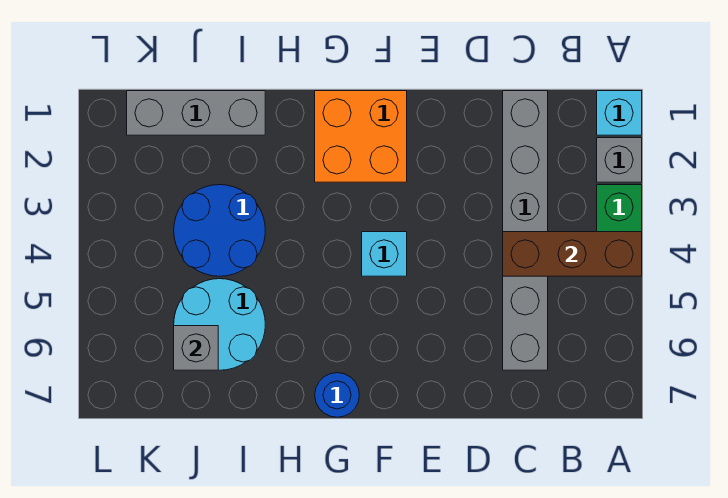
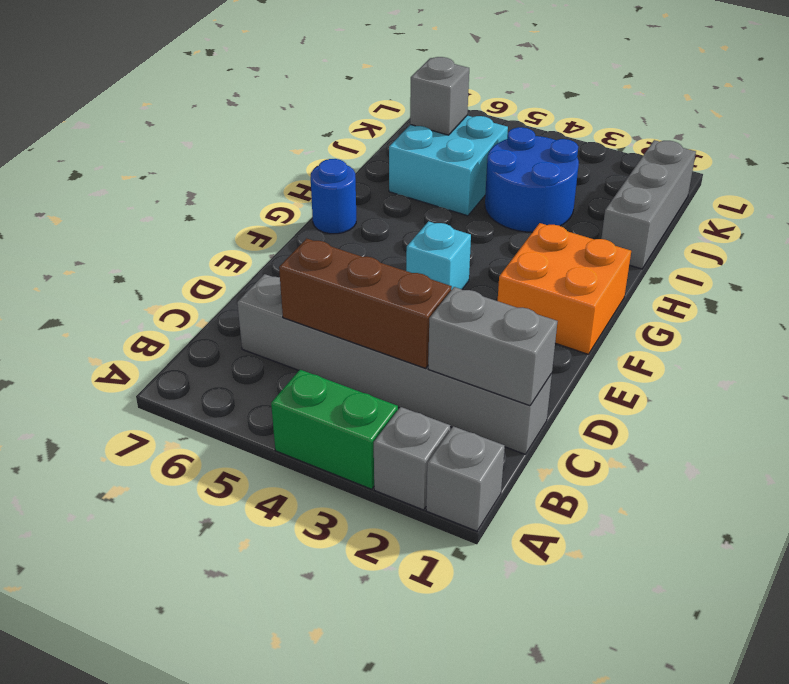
cyan 1x1 brick [597,91,642,135] -> grey 1x1 brick [426,426,505,531]
brown 1x3 brick [503,232,642,276] -> brown 1x3 brick turned to [279,238,452,368]
none -> grey 1x2 brick [428,287,557,406]
cyan 2x2 round brick [174,279,265,370] -> cyan 2x2 brick [389,115,508,216]

